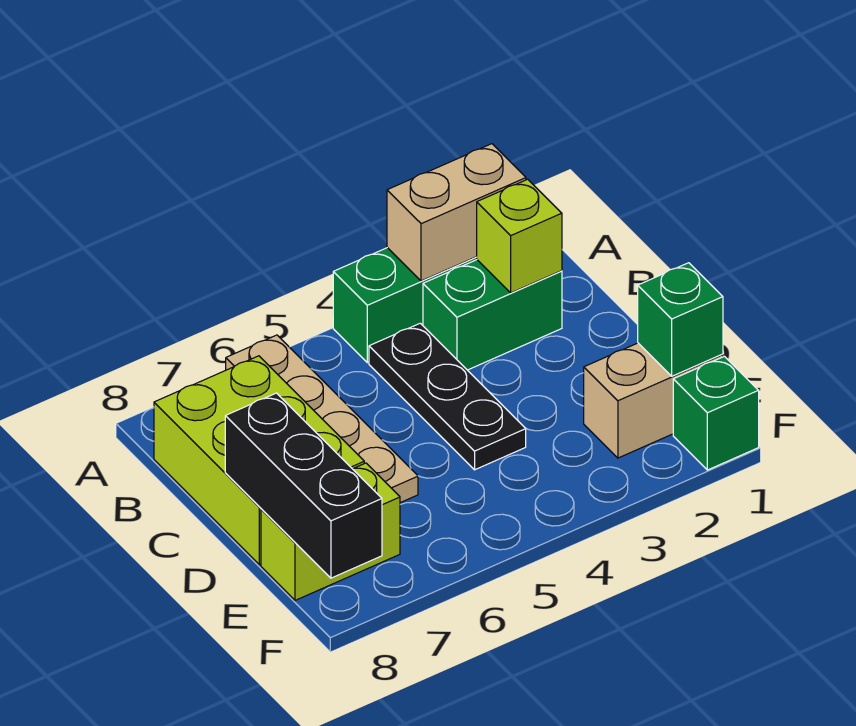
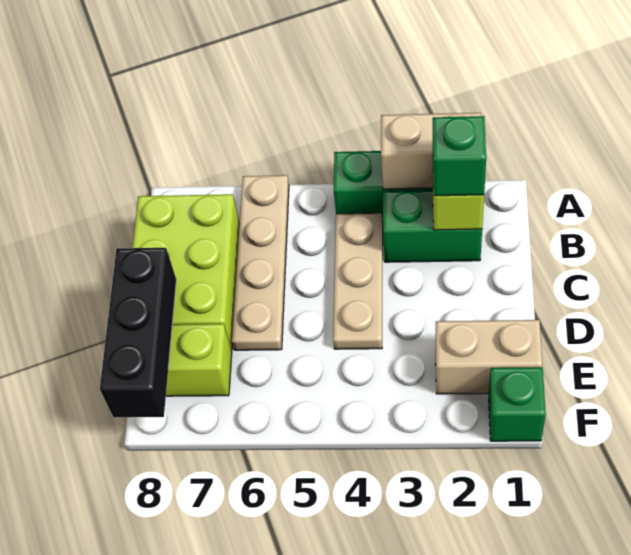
black 1x3 plate [369,323,526,470] -> tan 1x3 plate [333,213,383,349]
green 1x1 brick [638,263,723,376] -> green 1x1 brick moved to [433,116,486,196]

